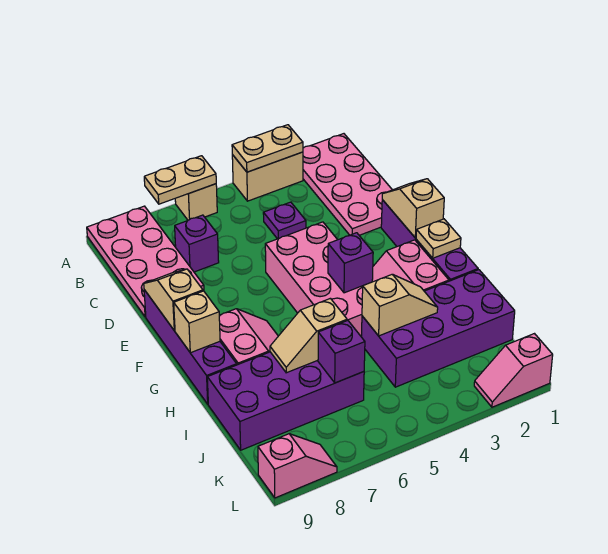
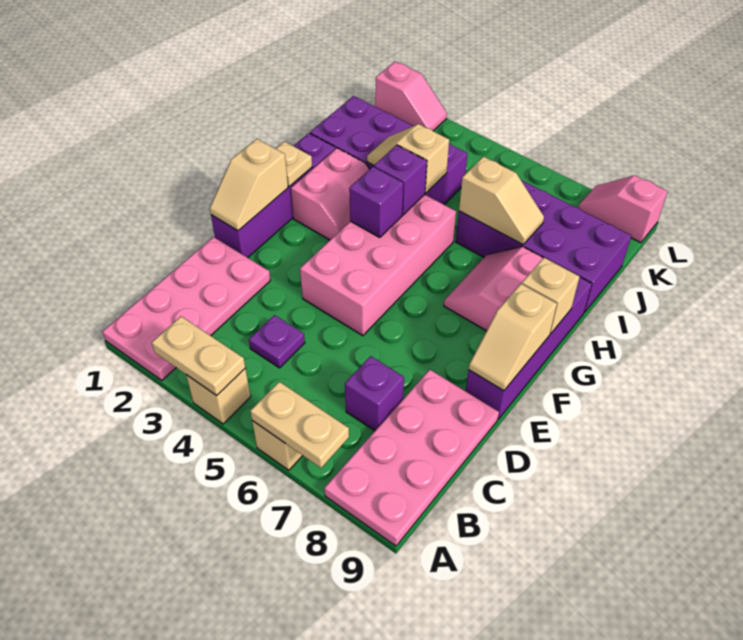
tan 1x2 brick [232,152,303,201] -> tan 1x1 brick [186,368,251,424]
purple 1x1 brick [318,321,365,383] -> purple 1x1 brick moved to [374,145,427,215]

